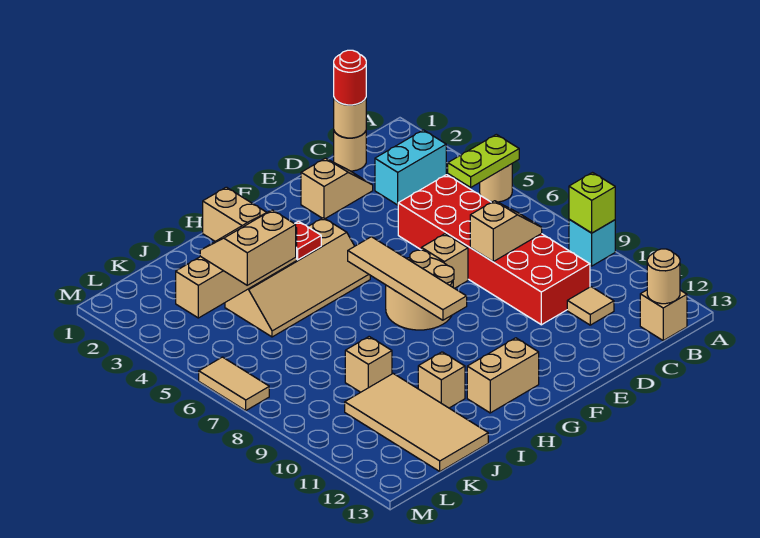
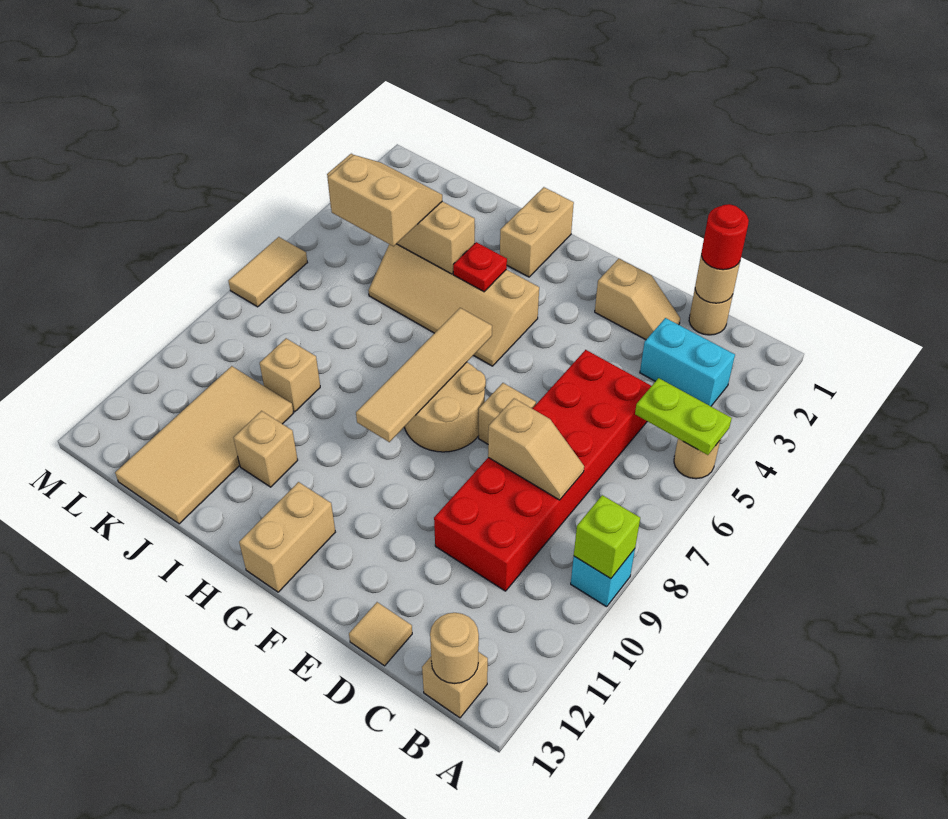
tan 1x1 tile [567,287,614,325] -> tan 1x1 tile moved to [349,602,412,666]
tan 1x2 brick [467,338,539,413] -> tan 1x2 brick turned to [239,482,335,592]

